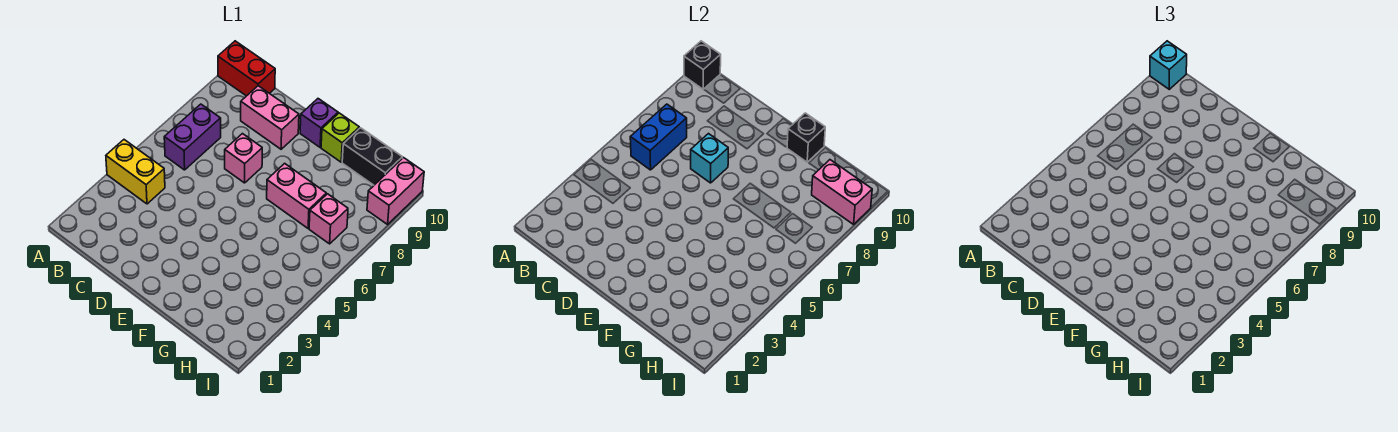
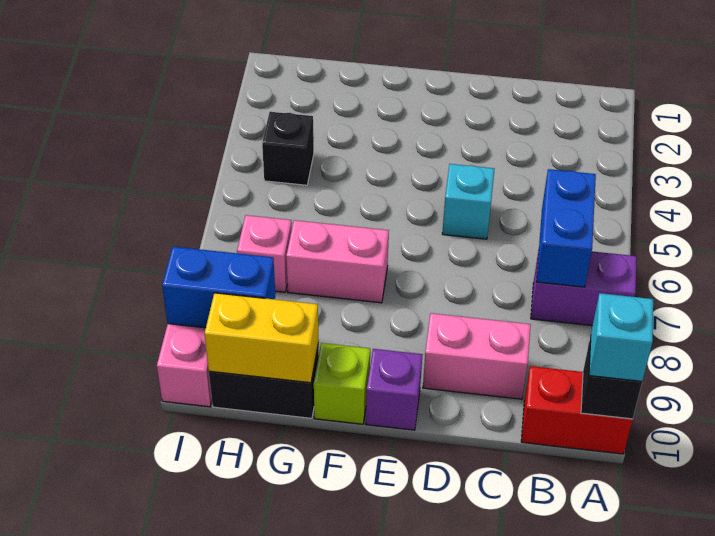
yellow 1x2 brick [106,140,165,204] -> yellow 1x2 brick moved to [205,293,319,383]
purple 1x2 brick [164,104,221,170] -> purple 1x2 brick turned to [531,250,637,326]
pink 1x1 brick [225,134,262,183] -> none
cyan 1x1 brick [691,134,728,183] -> cyan 1x1 brick moved to [442,164,495,239]
black 1x1 brick [787,113,825,162] -> black 1x1 brick moved to [262,112,314,185]
pink 1x2 brick [812,160,872,224] -> blue 1x2 brick [162,247,275,328]

